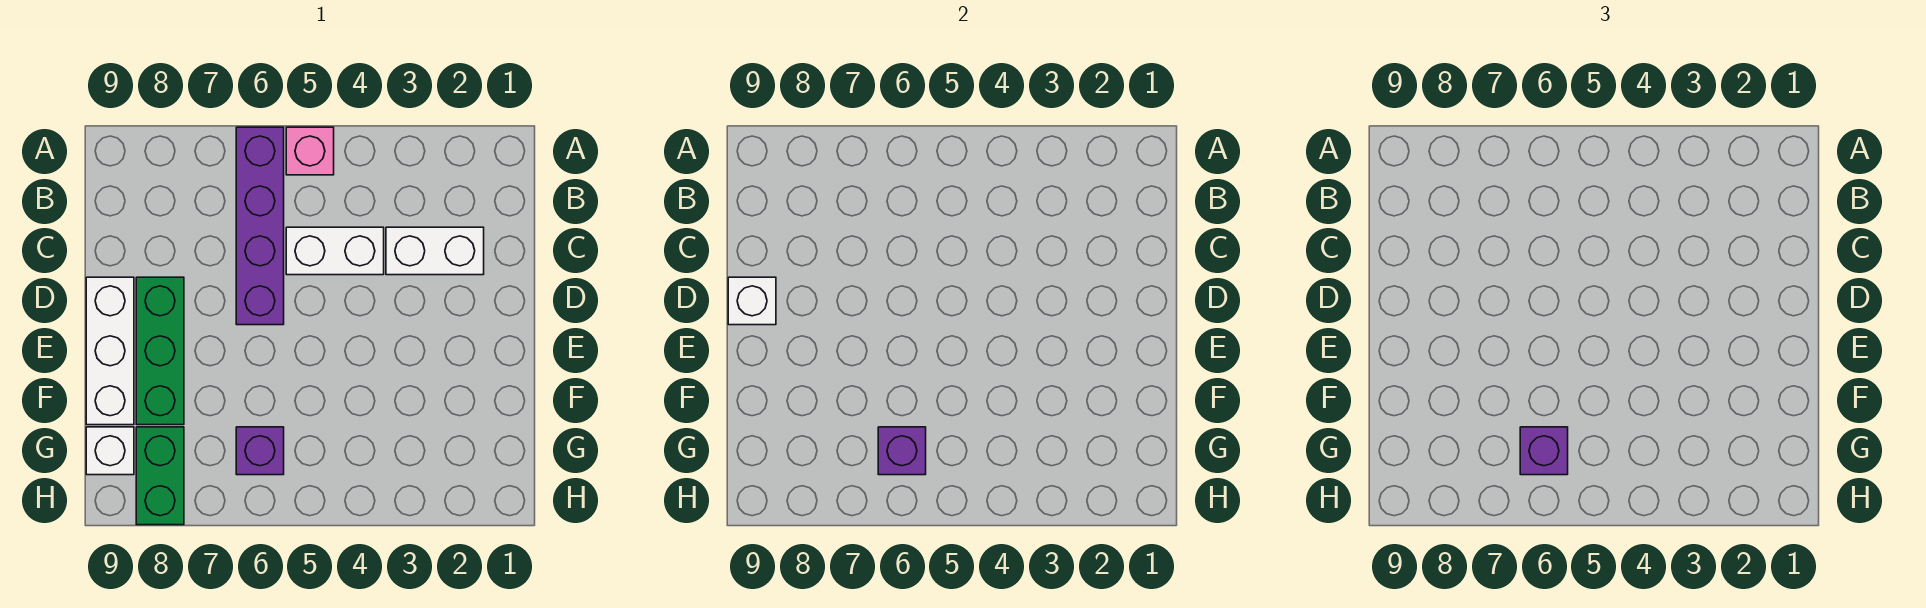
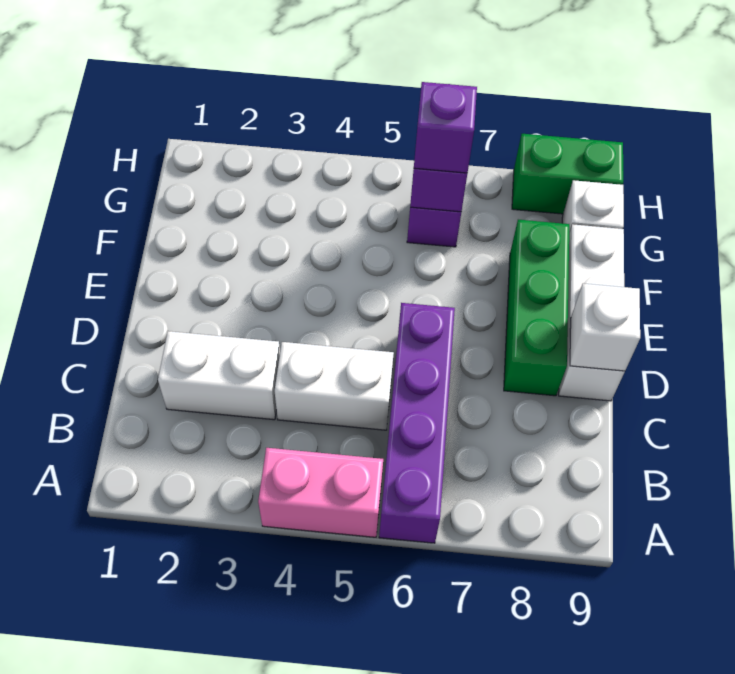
pink 1x1 brick [286,127,334,175] -> pink 1x2 brick [258,448,383,537]
green 1x2 brick [136,427,184,525] -> green 1x2 brick turned to [512,134,623,214]

